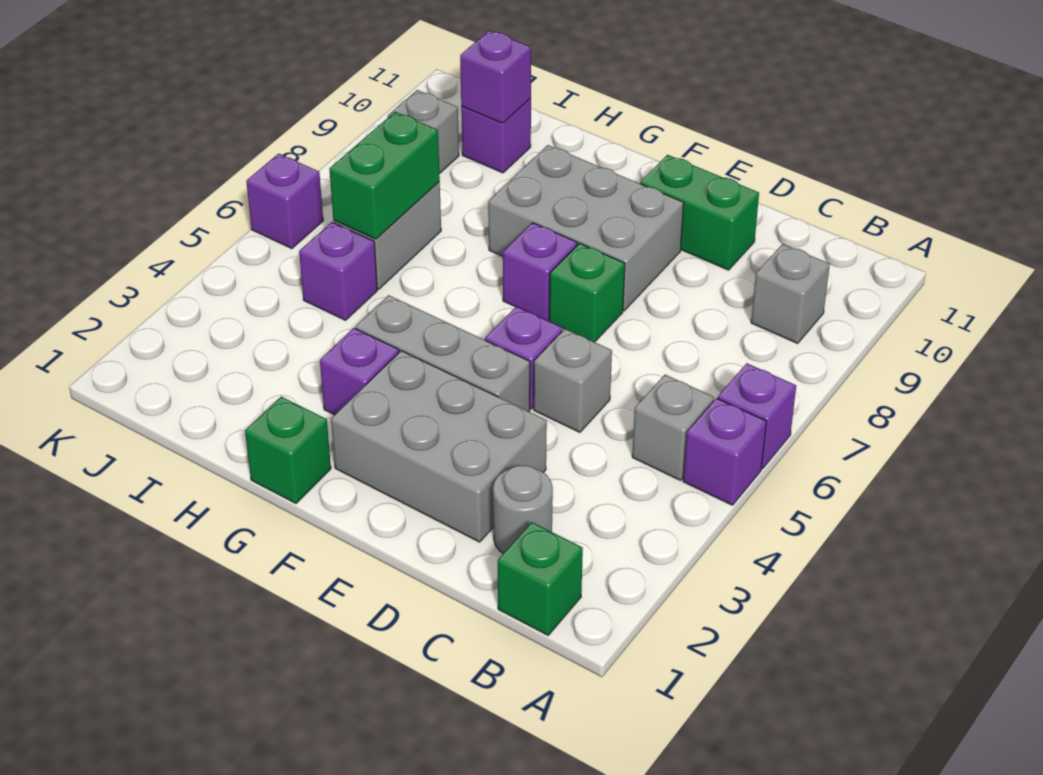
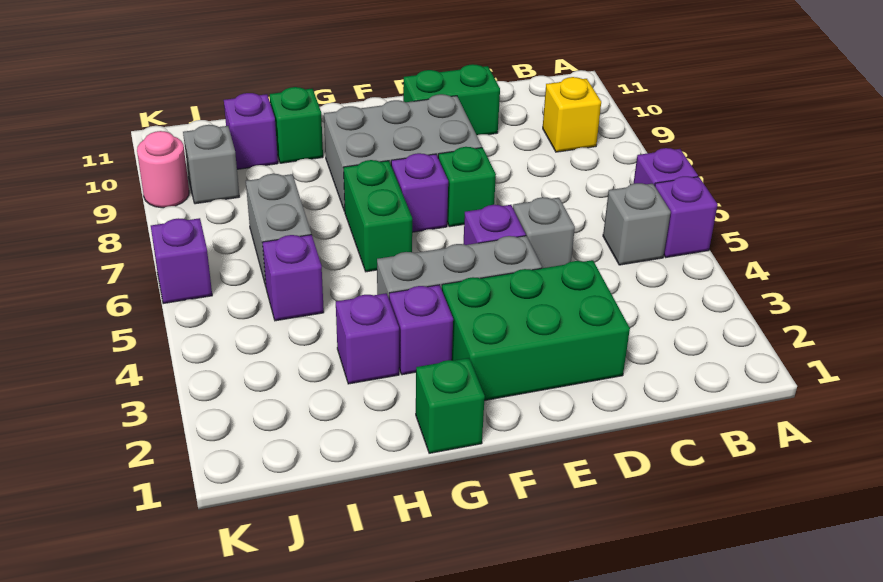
green 1x1 brick [498,522,583,635] -> green 1x1 brick moved to [270,87,323,163]
grey 1x1 brick [751,244,830,343] -> yellow 1x1 brick [543,77,601,152]
grey 1x1 round brick [493,465,553,553] -> none
grey 2x3 brick [331,351,547,542] -> green 2x3 brick [442,260,630,401]
green 1x2 brick [330,112,440,239] -> green 1x2 brick moved to [343,160,412,272]
purple 1x1 brick [460,30,531,123] -> purple 1x1 brick moved to [336,293,399,384]
none -> pink 1x1 round brick [137,131,189,208]

